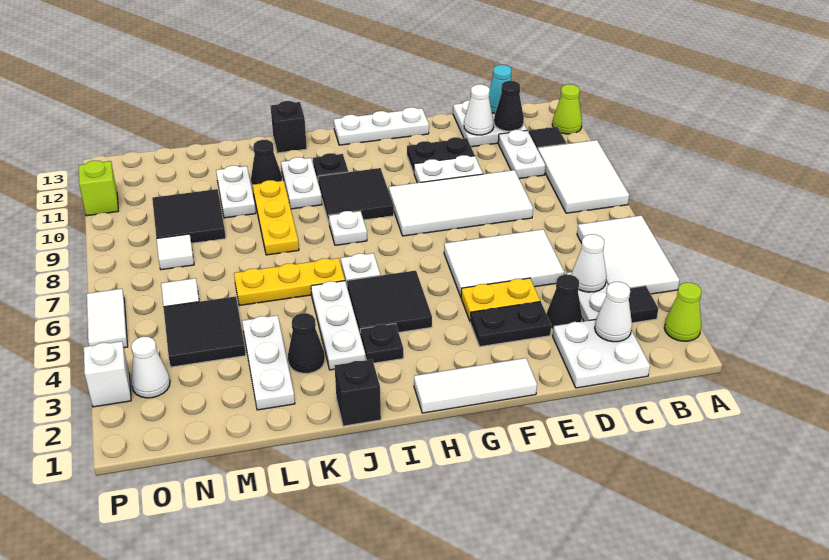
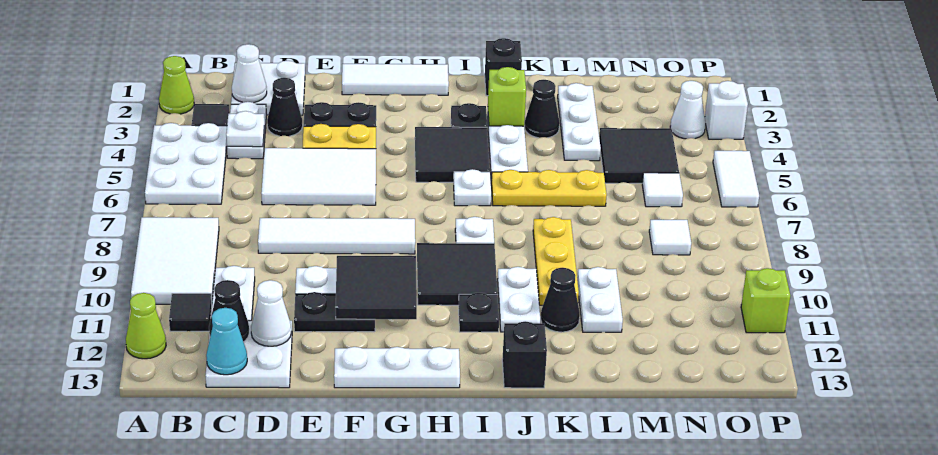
white 2x3 tile [577,215,679,294] -> white 2x3 plate [145,123,227,204]
white 1x1 cone [572,234,607,292] -> white 1x1 plate [226,111,264,147]
white 2x4 tile [389,170,533,236] -> white 1x4 tile [258,218,415,254]
none -> lime 1x1 brick [488,67,526,126]
black 2x2 tile [152,189,226,243] -> black 2x2 tile moved to [335,256,417,319]

